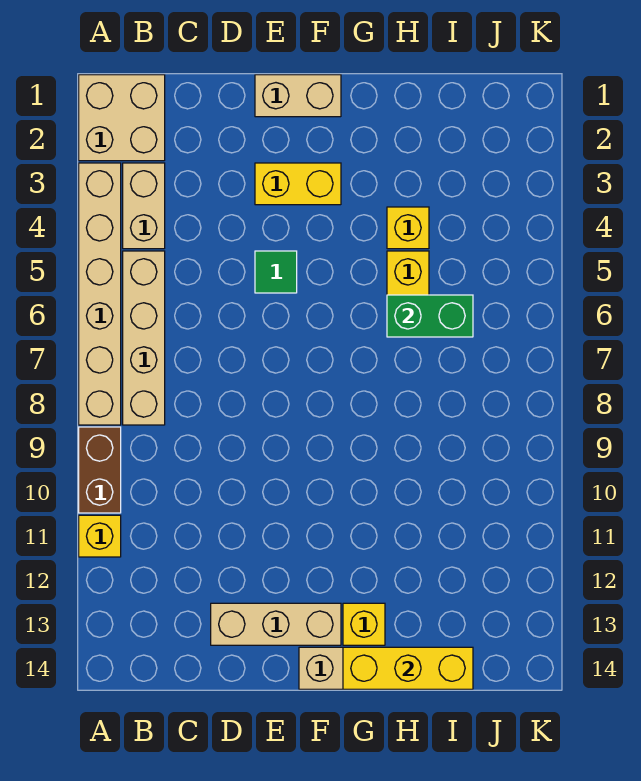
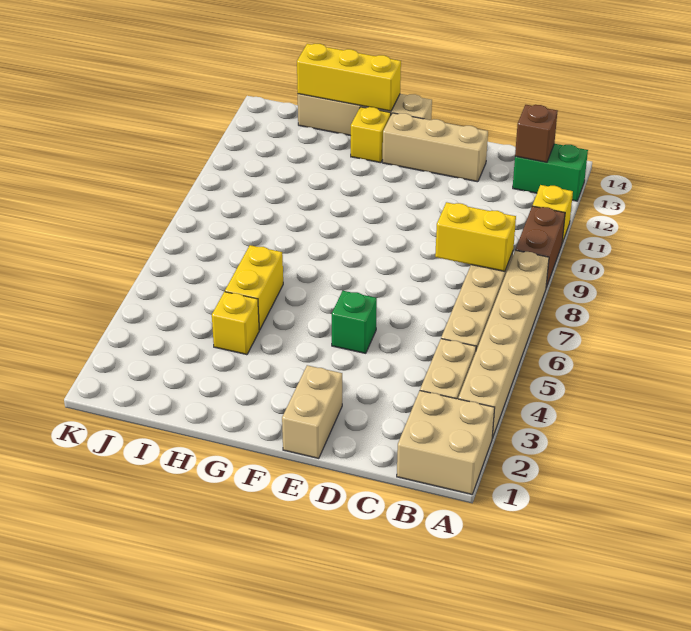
none -> brown 1x1 brick [515,105,557,162]
tan 1x2 brick [255,75,341,117] -> tan 1x2 brick turned to [282,365,342,458]
yellow 1x2 brick [255,163,341,205] -> yellow 1x2 brick moved to [435,202,516,271]
green 1x1 tile [255,251,297,293] -> green 1x1 brick [332,291,377,353]
green 1x2 brick [387,295,473,337] -> green 1x2 brick moved to [513,144,588,201]

